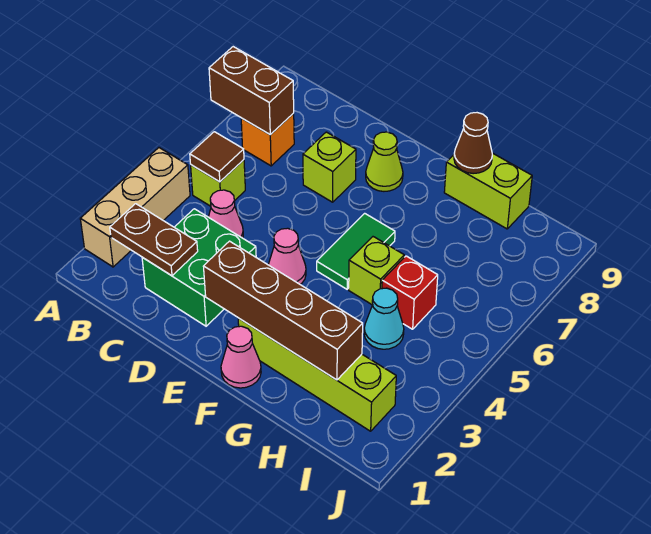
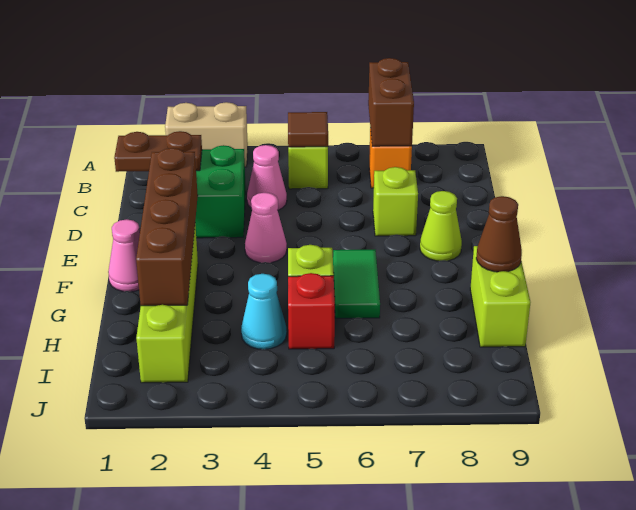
tan 1x3 brick [80,148,190,267] -> tan 1x2 brick [165,102,248,167]
brown 1x2 plate [110,204,198,276] -> brown 1x2 plate turned to [114,131,202,172]
green 1x2 tile [317,213,395,289] -> green 1x2 tile turned to [333,249,380,318]

